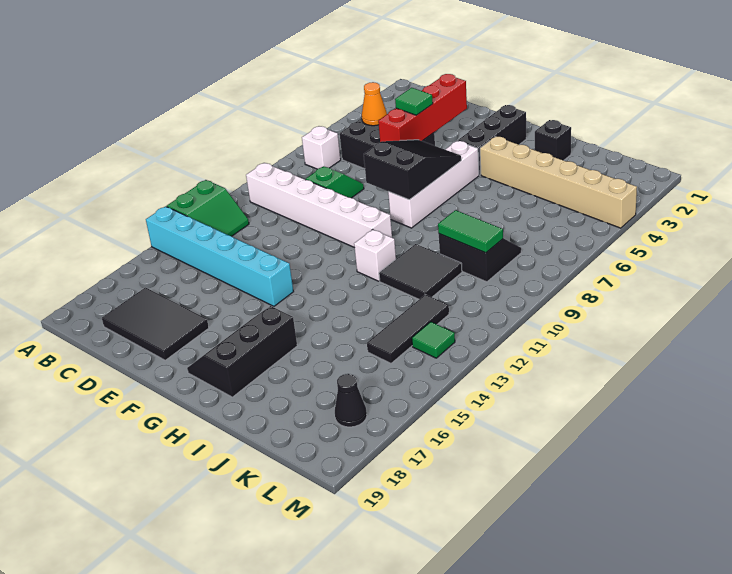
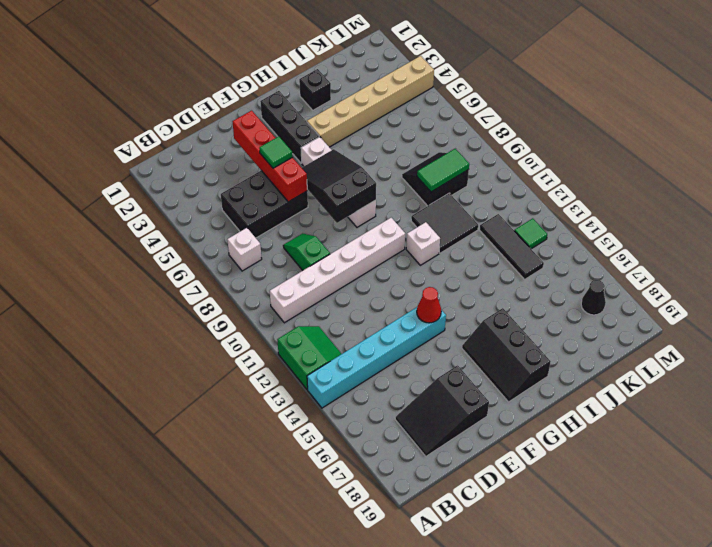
orange 1x1 cone [362,82,387,126] -> none
black 2x3 tile [102,288,209,360] -> black 2x3 slope [395,365,489,456]
none -> red 1x1 cone [417,287,441,323]

